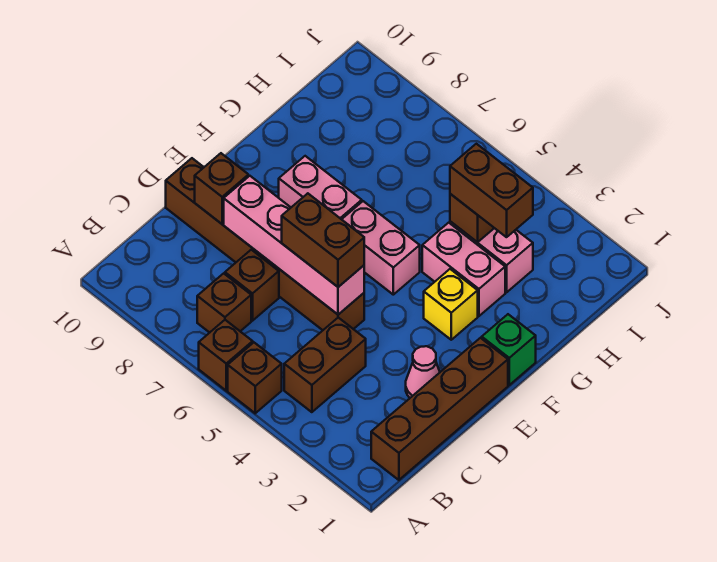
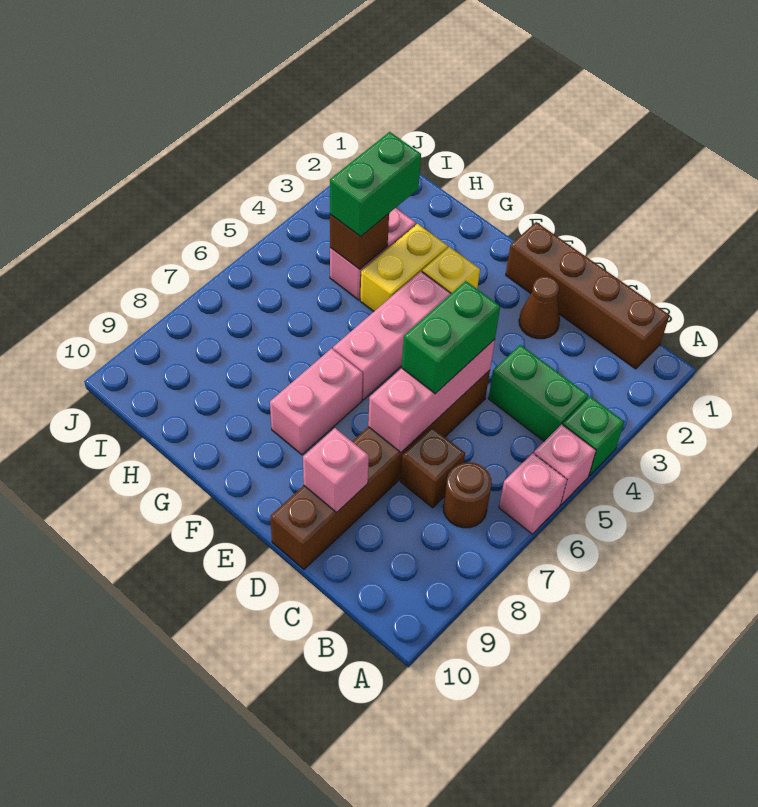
brown 1x1 brick [228,343,282,413] -> pink 1x1 brick [534,424,596,504]
brown 1x1 brick [199,320,253,391] -> pink 1x1 brick [499,453,567,534]
brown 1x2 brick [284,318,366,412] -> green 1x2 brick [488,345,588,441]
brown 1x1 brick [197,273,251,333] -> brown 1x1 round brick [443,462,492,528]
pink 1x1 cone [406,346,440,398] -> brown 1x1 cone [519,277,560,339]
pink 1x4 brick [224,176,364,315] -> pink 1x3 brick [368,339,495,452]
brown 1x2 brick [282,193,364,287] -> green 1x2 brick [402,281,500,394]
brown 1x1 brick [195,153,248,224] -> pink 1x1 brick [303,428,369,512]
green 1x1 brick [482,314,536,385] -> green 1x1 brick moved to [563,396,624,476]
pink 1x2 brick [342,201,420,295] -> pink 1x3 brick [333,271,451,400]
pink 1x2 brick [422,223,505,316] -> yellow 1x2 brick [360,224,448,311]
brown 1x2 brick [450,144,533,237] -> green 1x2 brick [330,132,421,237]

